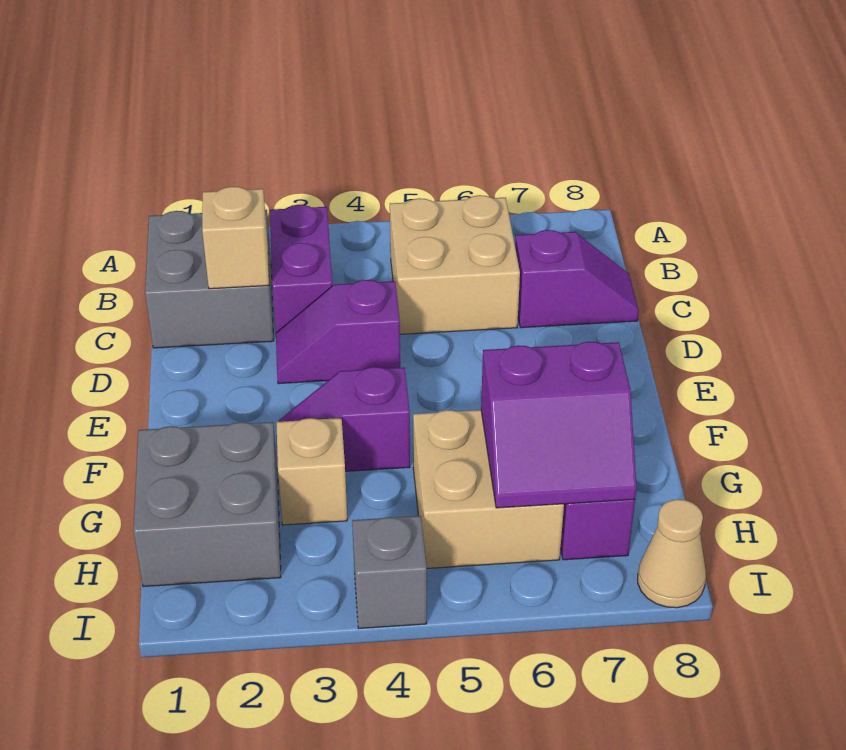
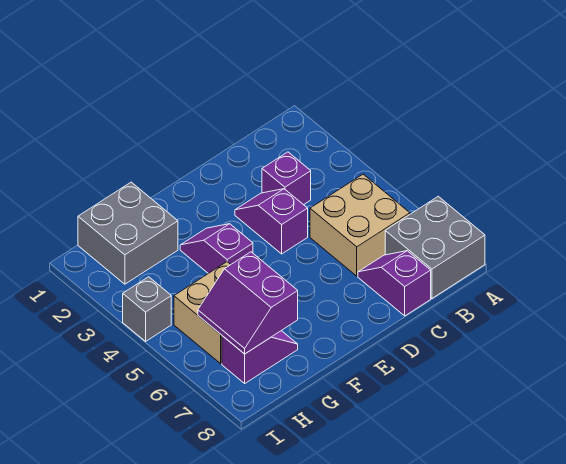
grey 2x2 brick [145,210,274,348] -> grey 2x2 brick moved to [385,196,485,298]
purple 1x2 brick [270,205,332,333] -> purple 1x1 brick [262,152,311,205]
tan 1x1 brick [202,187,269,289] -> none
purple 1x2 slope [515,230,639,328] -> purple 1x2 slope turned to [358,251,431,316]
tan 1x1 brick [276,418,347,525] -> none
tan 1x1 cone [638,499,706,608] -> none

